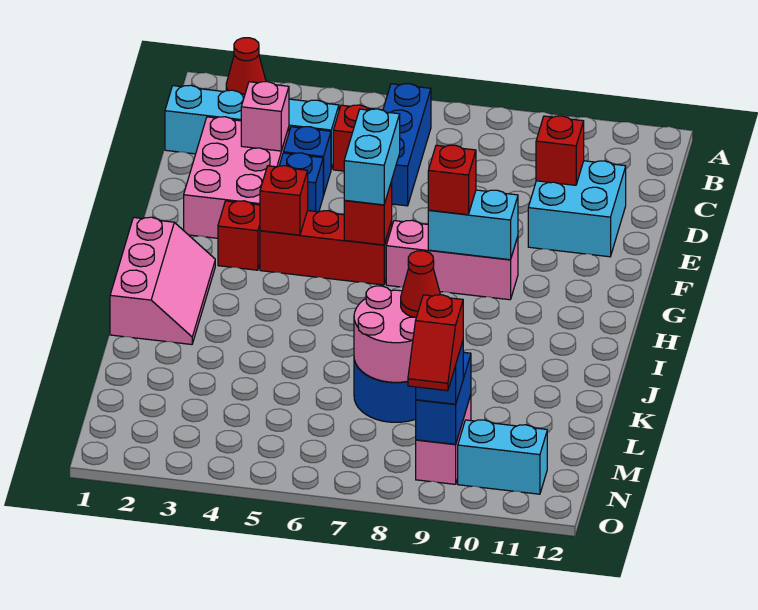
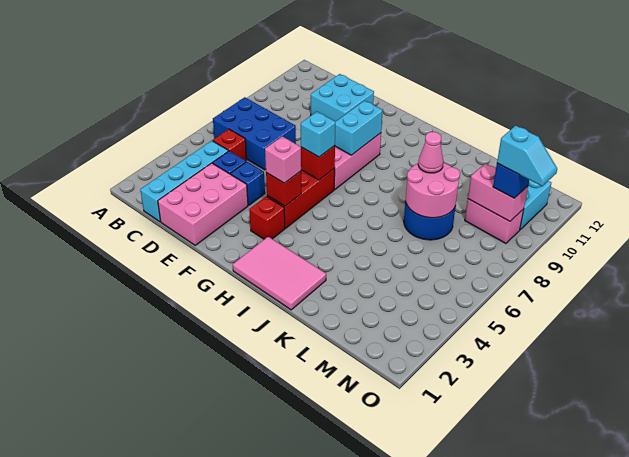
red 1x1 cone [226,38,266,94] -> none
blue 1x3 brick [383,84,431,206] -> blue 2x3 brick [213,97,296,170]
pink 2x3 brick [184,117,289,238] -> pink 2x3 brick turned to [158,163,248,245]
pink 1x1 brick [241,82,289,151] -> pink 1x1 brick moved to [265,136,301,183]
red 1x1 brick [536,116,584,185] -> none
cyan 1x2 brick [344,109,400,205] -> cyan 1x1 brick [301,112,335,157]
red 1x1 brick [428,145,476,215] -> none
pink 2x3 slope [110,217,215,345] -> pink 2x3 tile [233,237,326,310]
red 1x1 cone [401,251,440,317] -> pink 1x1 cone [418,132,443,173]
blue 1x2 brick [416,352,471,444] -> pink 1x2 brick [468,163,528,221]
red 1x2 slope [408,295,463,391] -> cyan 1x2 slope [497,126,557,186]

